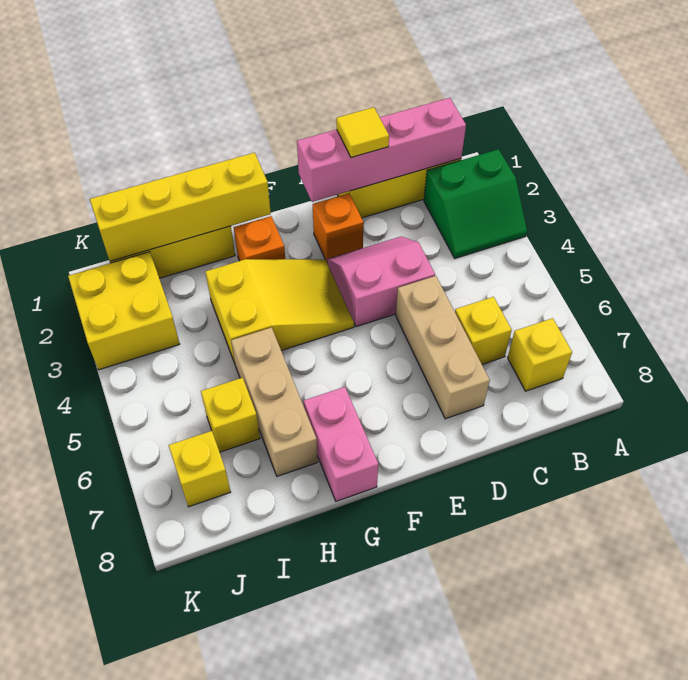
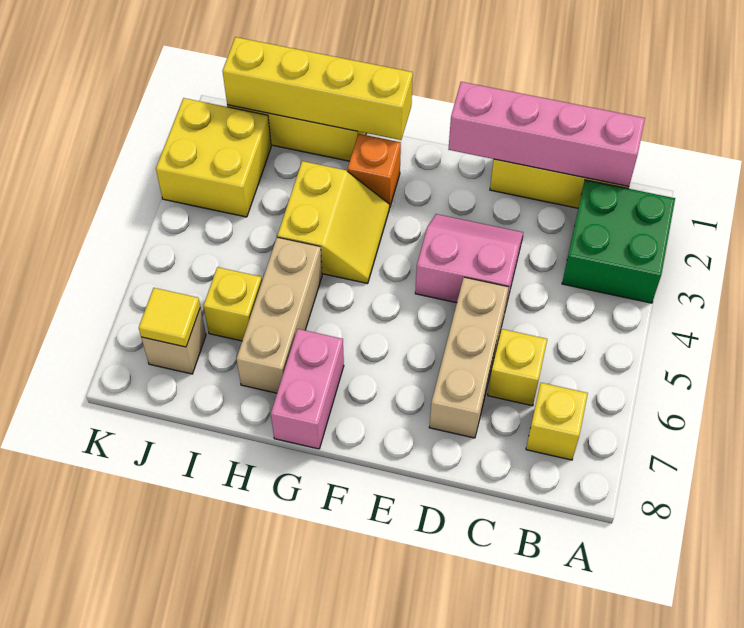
green 2x2 slope [424,149,527,258] -> green 2x2 brick [562,180,675,303]
yellow 1x1 tile [336,107,389,158] -> yellow 1x1 tile moved to [139,288,200,347]
orange 1x1 brick [313,193,364,261] -> none
yellow 2x3 slope [205,259,354,363] -> yellow 2x2 slope [277,161,389,283]
yellow 1x1 brick [169,431,231,507] -> tan 1x1 brick [141,308,206,374]

